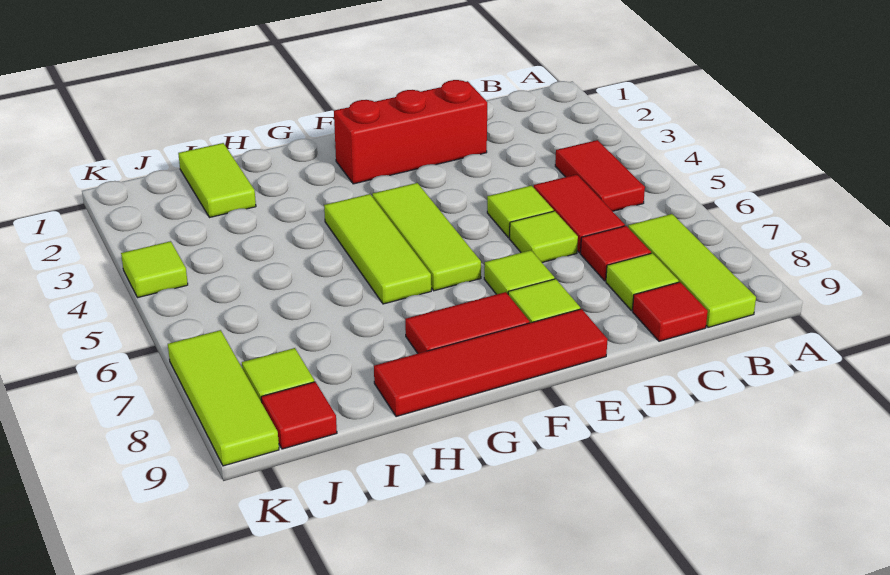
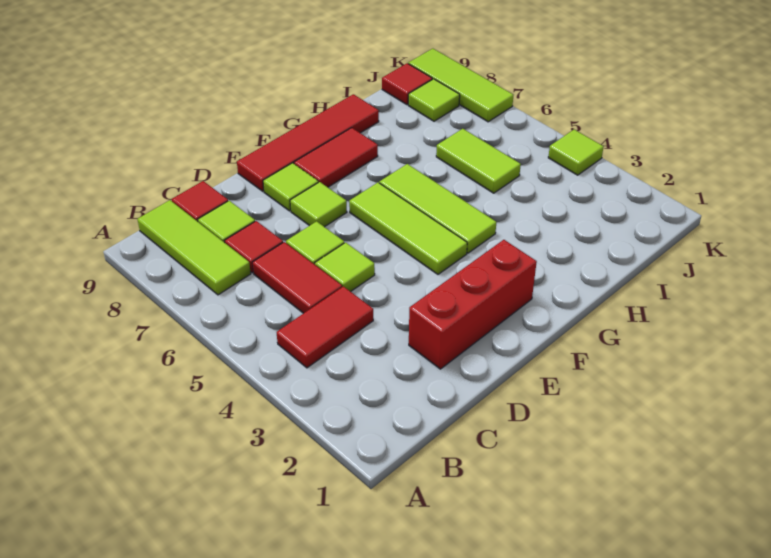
red 1x2 tile [555,140,645,211] -> red 1x2 tile turned to [277,286,373,368]
lime 1x2 tile [178,143,256,218] -> lime 1x2 tile moved to [436,129,521,193]

